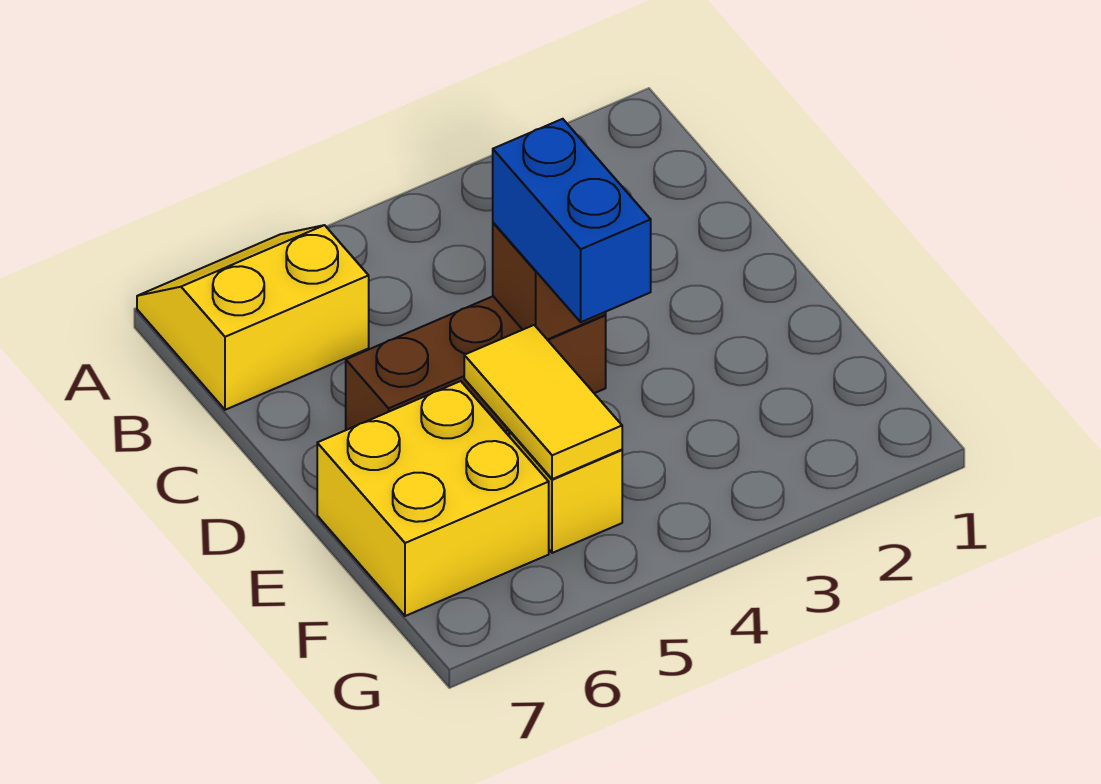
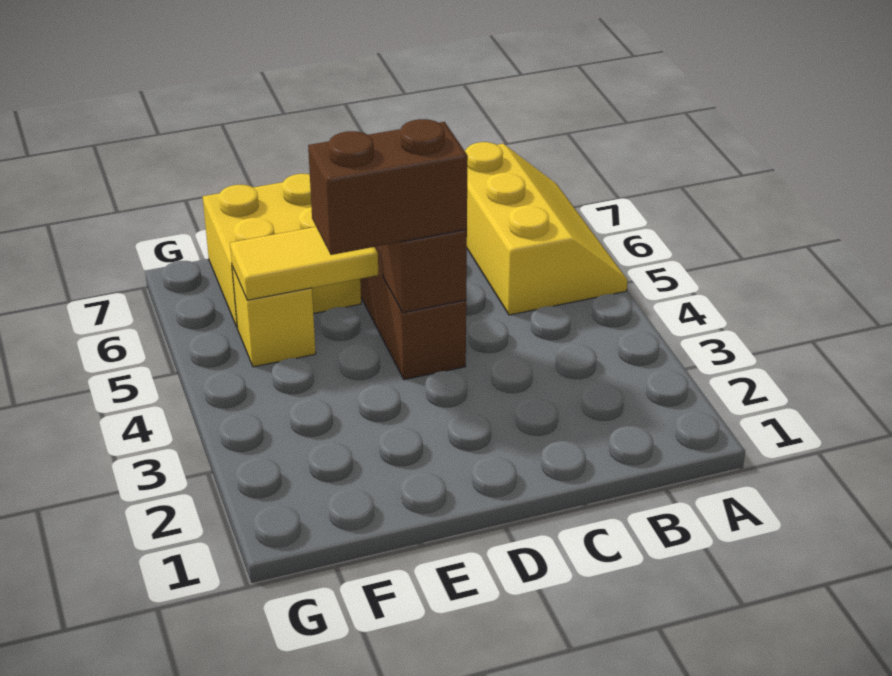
yellow 2x2 slope [137,225,369,410] -> yellow 2x3 slope [464,142,628,315]
blue 1x2 brick [493,119,651,322] -> brown 1x2 brick [308,119,468,255]

